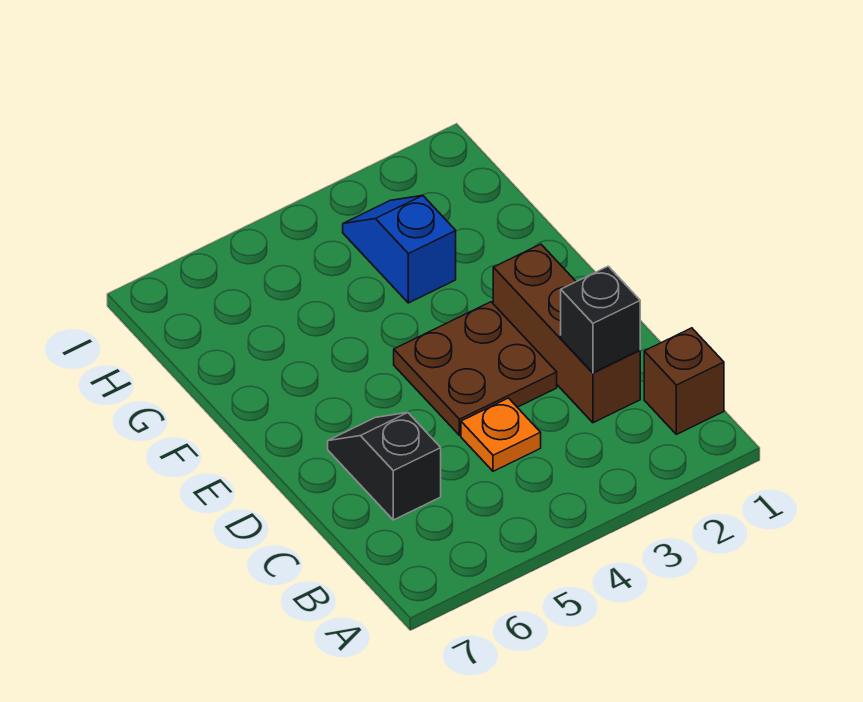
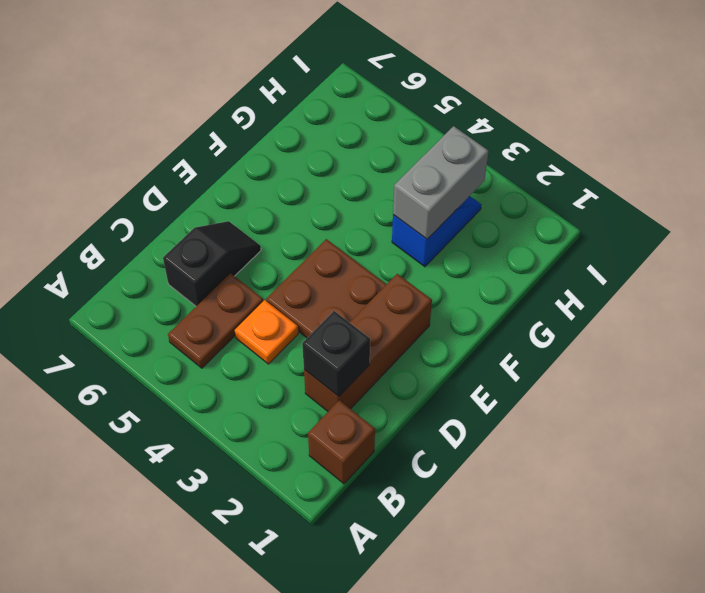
none -> brown 1x2 plate [168,273,263,368]
none -> grey 1x2 brick [393,126,488,239]

